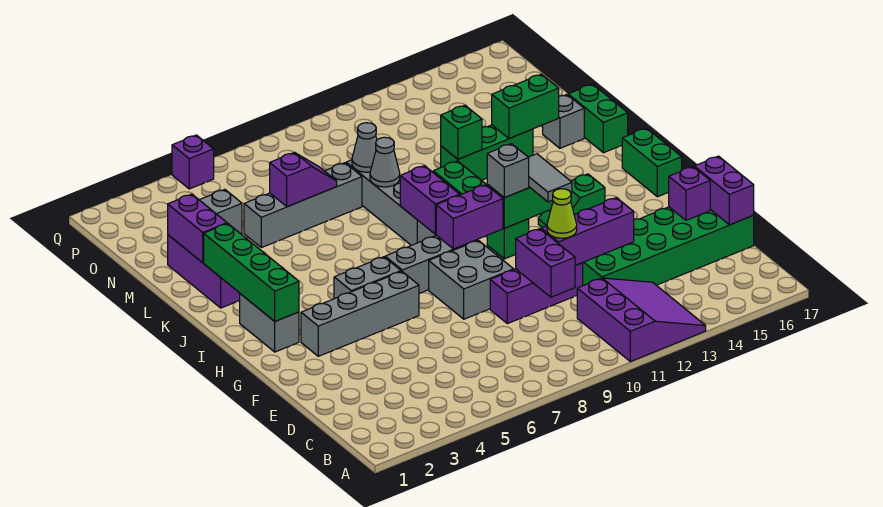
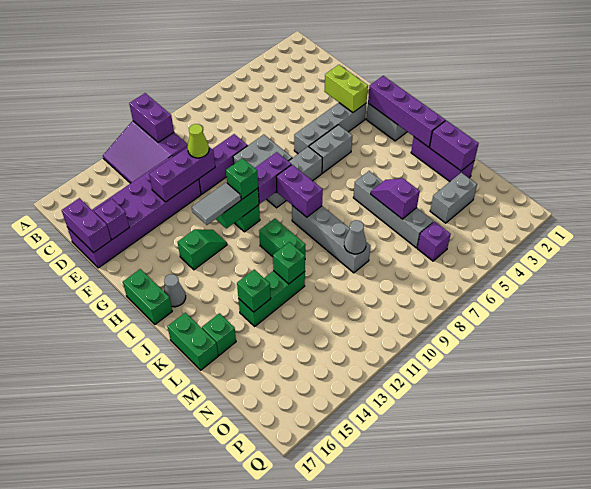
purple 1x2 brick [516,229,575,297] -> purple 1x2 brick moved to [129,93,174,142]
green 2x6 brick [583,207,754,286] -> purple 2x6 brick [67,156,201,268]
none -> lime 1x2 brick [324,65,368,113]
grey 1x2 tile [528,154,572,202] -> grey 1x2 tile turned to [192,183,241,225]
green 1x4 brick [204,224,299,321] -> purple 1x4 brick [368,76,445,147]
grey 1x1 brick [487,144,529,198] -> green 1x1 brick [226,158,258,199]
grey 1x1 cone [370,137,400,187] -> grey 1x1 cone moved to [164,274,186,307]
green 1x2 brick [492,74,559,139] -> green 1x1 brick [237,270,271,312]
grey 1x1 brick [543,95,584,148] -> green 1x1 brick [202,313,236,355]
grey 1x4 brick [244,163,362,248] -> grey 1x4 brick turned to [353,171,433,248]
purple 1x2 slope [270,152,337,207] -> purple 1x2 slope turned to [371,178,420,219]
purple 1x1 brick [172,135,214,189] -> purple 1x1 brick moved to [417,221,451,261]

